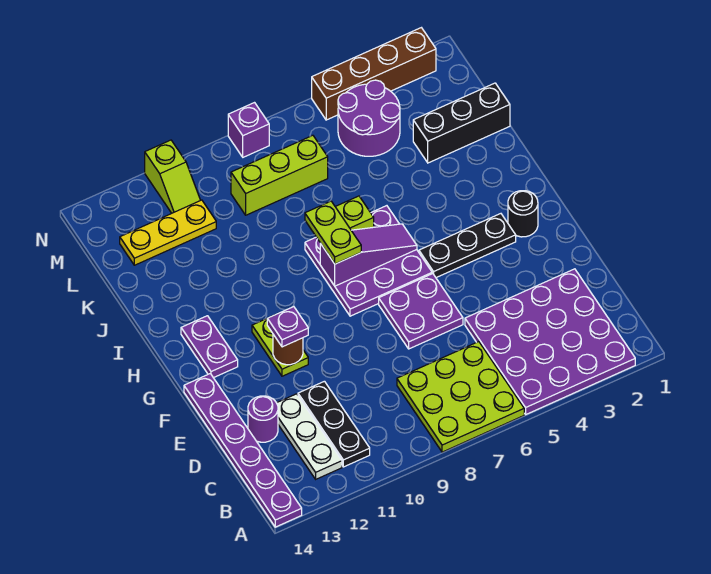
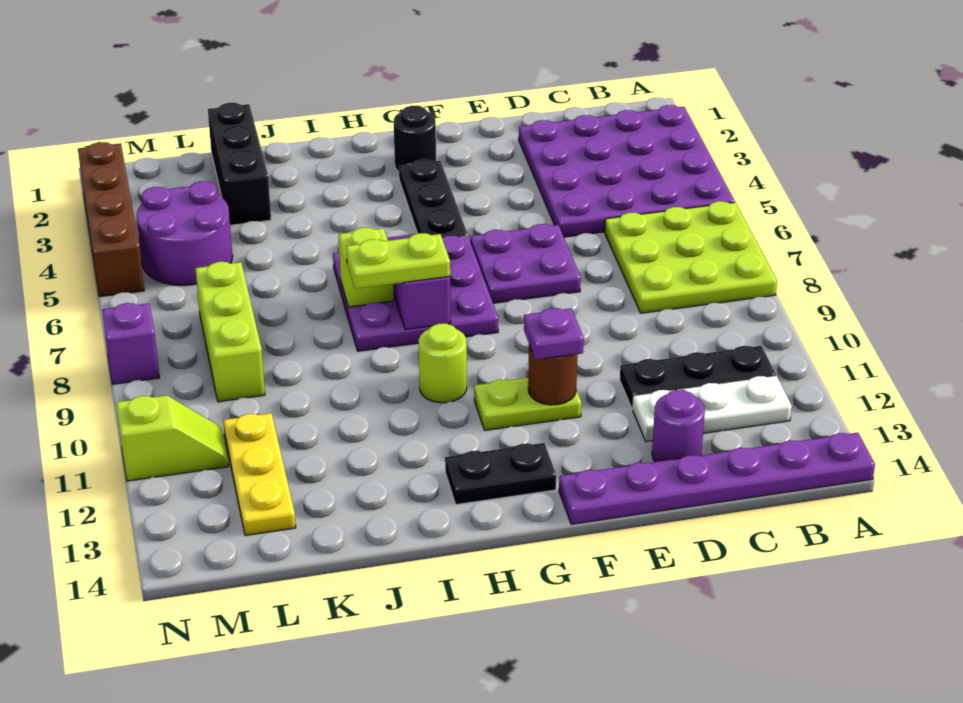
purple 1x2 plate [181,316,238,378] -> black 1x2 plate [445,443,556,505]
none -> lime 1x1 round brick [419,324,467,403]

